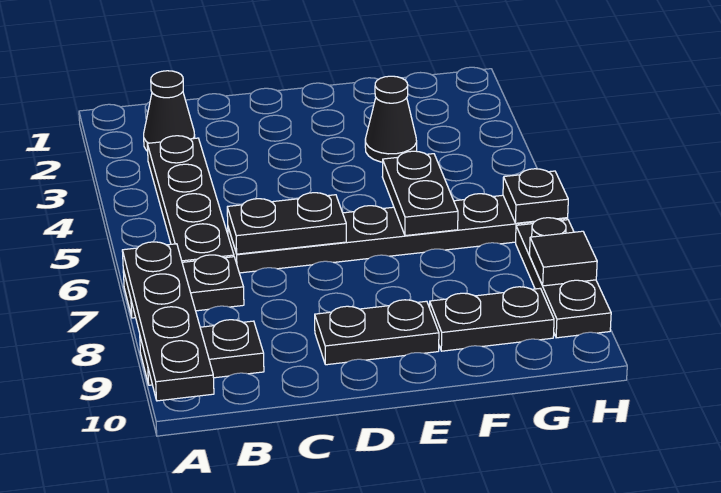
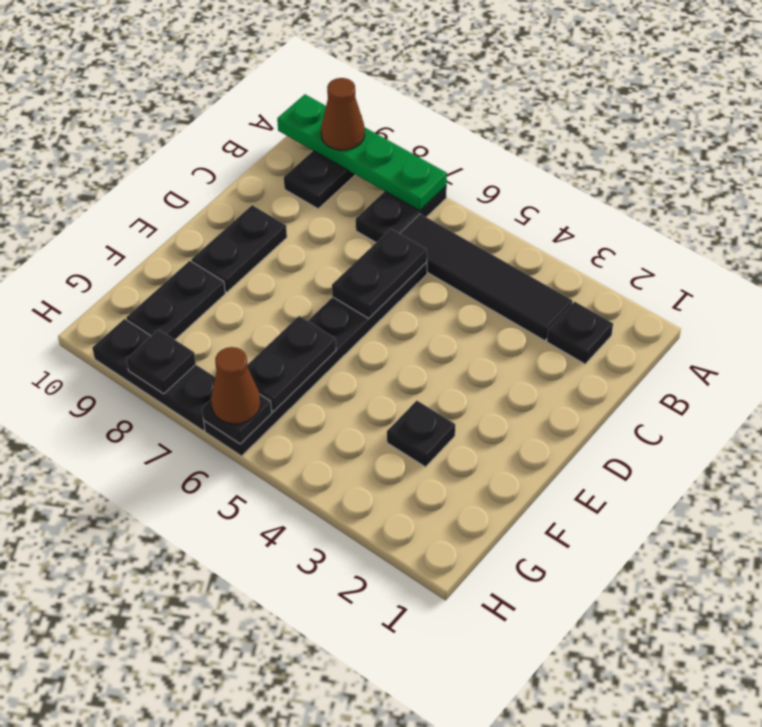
black 1x4 plate [122,242,214,401] -> green 1x4 plate [277,94,447,211]
none -> brown 1x1 cone [321,78,365,150]
black 1x1 cone [144,71,195,151] -> black 1x1 plate [547,302,613,364]
black 1x4 plate [147,136,234,262] -> black 1x4 tile [400,214,573,341]
black 1x1 cone [365,76,417,162] -> black 1x1 plate [387,401,455,467]
black 1x2 plate [382,151,458,236] -> black 1x2 plate turned to [247,316,336,411]
none -> brown 1x1 cone [211,347,261,424]
black 1x1 tile [530,231,597,286] -> black 1x1 plate [126,330,196,394]

